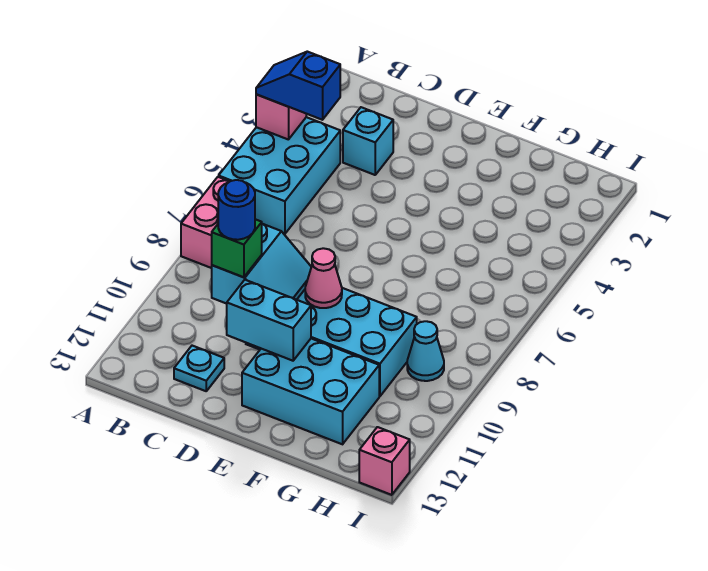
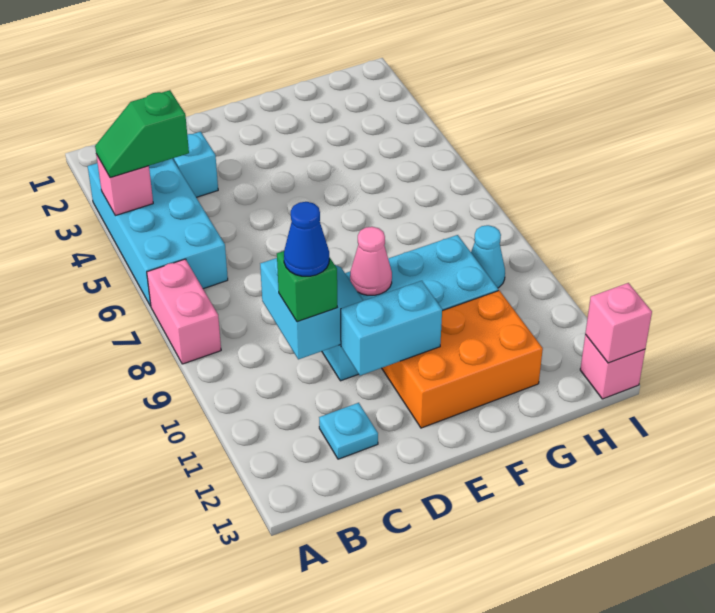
cyan 2x3 brick [219,117,340,234] -> cyan 2x4 brick [88,159,228,306]
blue 1x2 slope [256,52,340,120] -> green 1x2 slope [95,90,189,178]
blue 1x1 round brick [218,180,255,240] -> blue 1x1 cone [284,202,329,276]
cyan 2x3 brick [242,339,379,444] -> orange 2x3 brick [382,290,543,428]
none -> pink 1x1 brick [585,283,652,363]

